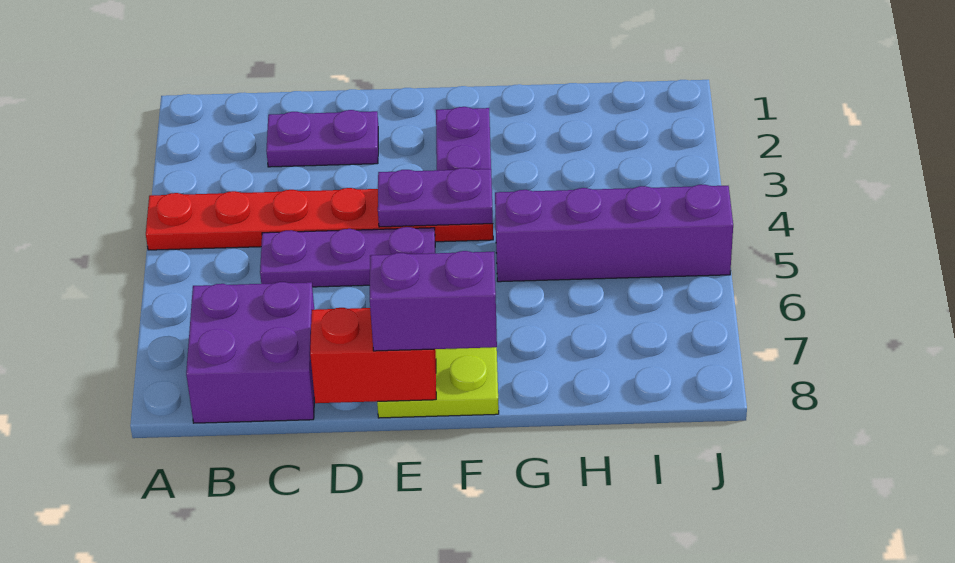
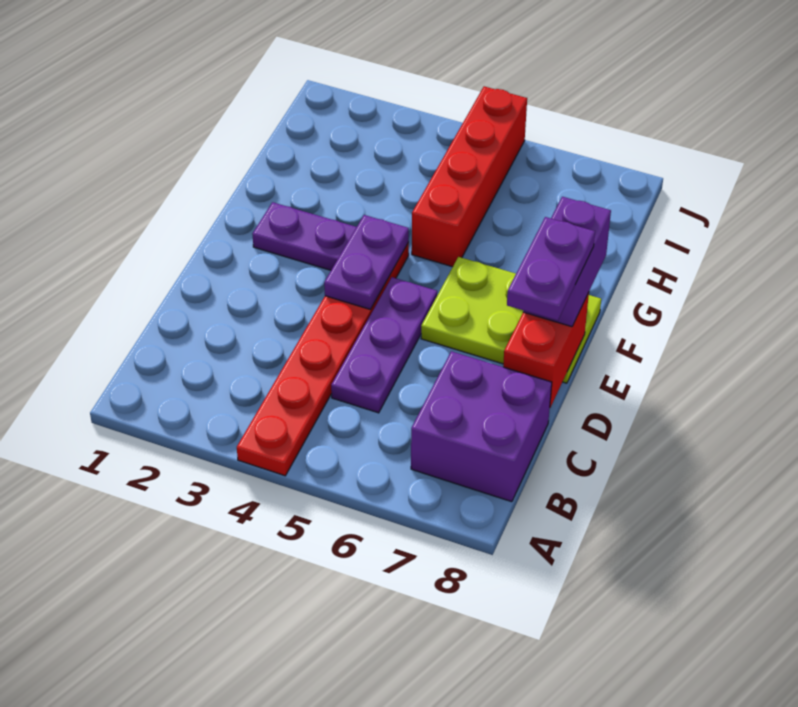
purple 1x2 plate [266,110,378,167] -> purple 1x2 plate moved to [507,217,595,321]
purple 1x4 brick [495,185,733,282] -> red 1x4 brick [412,86,527,267]

